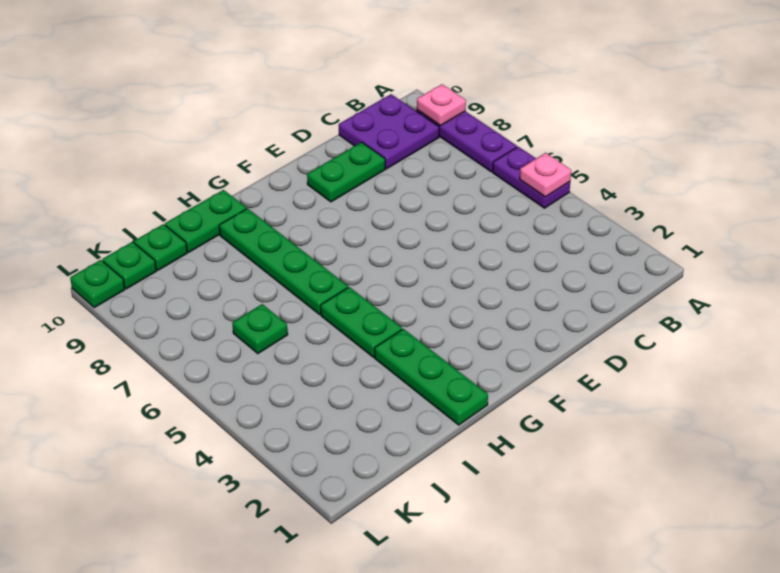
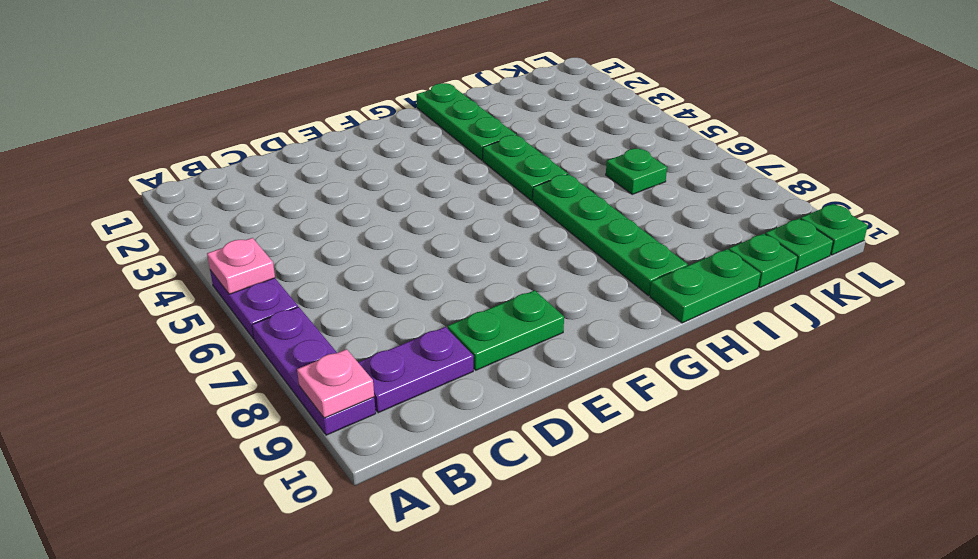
purple 2x2 plate [339,94,439,169] -> purple 1x2 plate [358,327,473,413]

